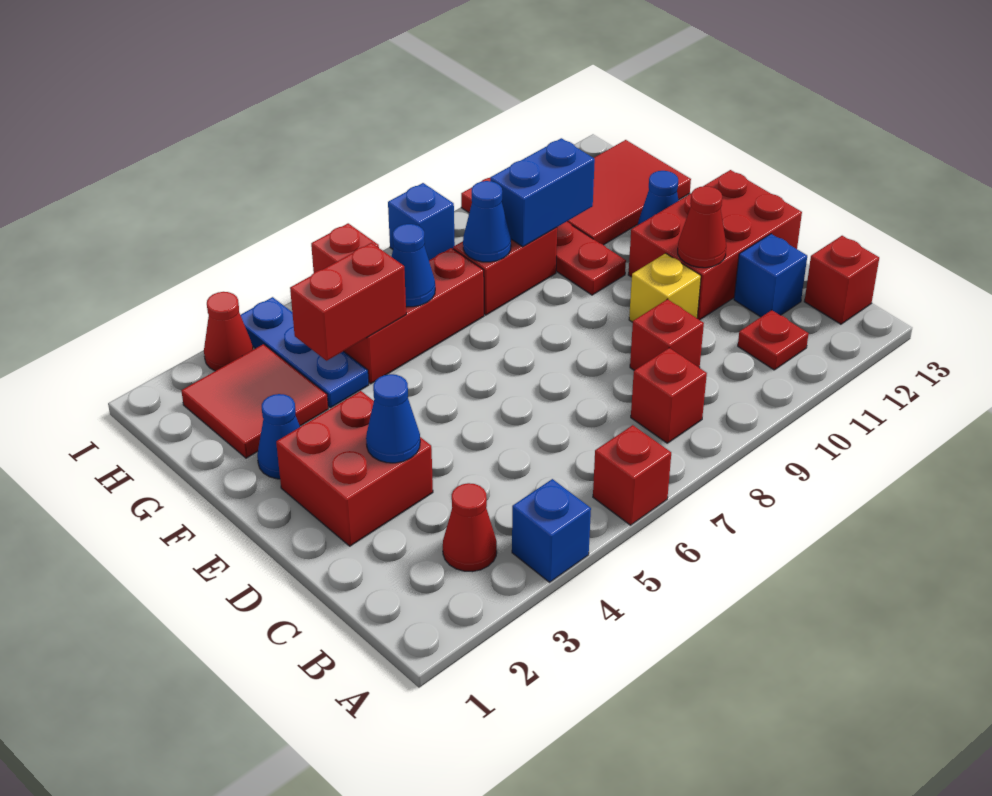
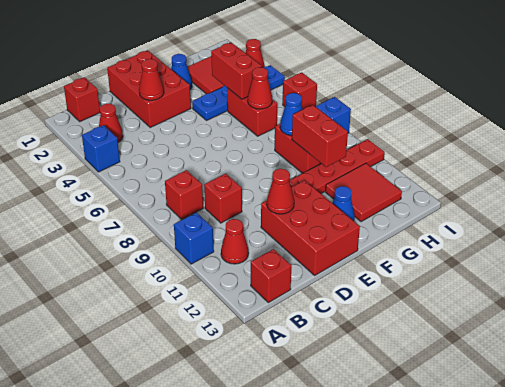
red 1x1 brick [593,425,671,525] -> red 1x1 brick moved to [64,77,100,121]
red 1x1 plate [738,310,809,370] -> red 1x1 cone [221,219,249,264]
blue 1x1 brick [734,234,807,317] -> blue 1x1 brick moved to [174,212,214,264]
red 2x2 brick [276,391,433,546] -> red 2x3 brick [107,50,191,127]
blue 1x1 cone [366,374,420,463] -> red 1x1 cone [139,59,164,100]
yellow 1x1 brick [629,253,701,322] -> none
blue 1x3 plate [241,297,369,408] -> blue 1x4 plate [192,65,285,120]
red 1x3 brick [344,248,484,384] -> red 1x2 brick [227,88,277,136]
blue 1x1 cone [392,224,435,307] -> red 1x1 cone [248,67,272,109]
blue 1x2 brick [490,138,595,247] -> red 1x2 brick [292,105,348,167]
red 2x3 tile [567,140,691,245] -> red 2x2 tile [326,163,402,222]

